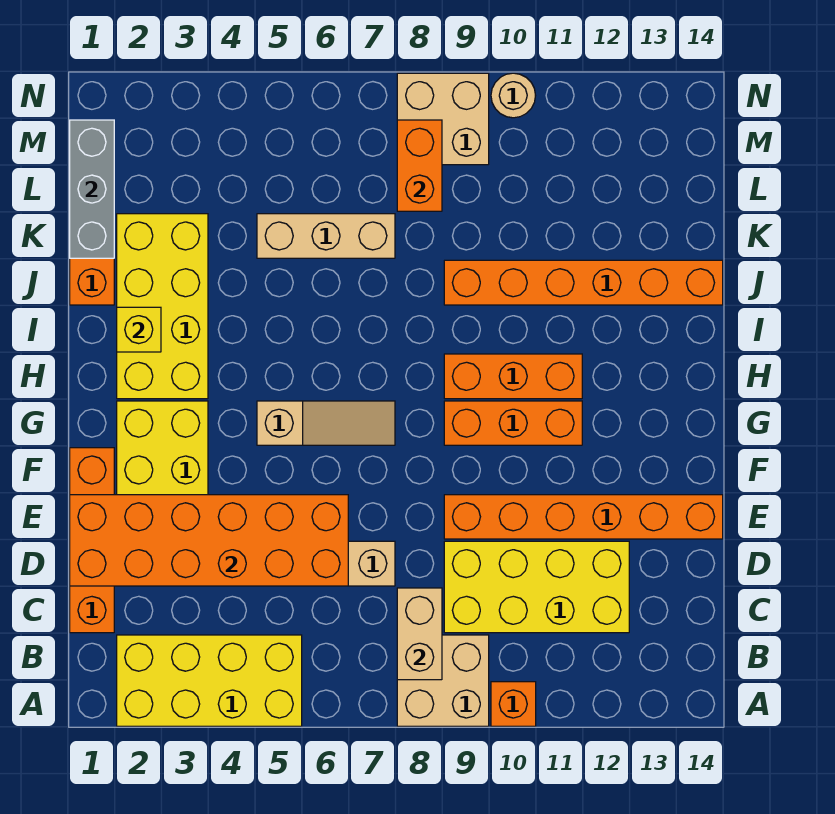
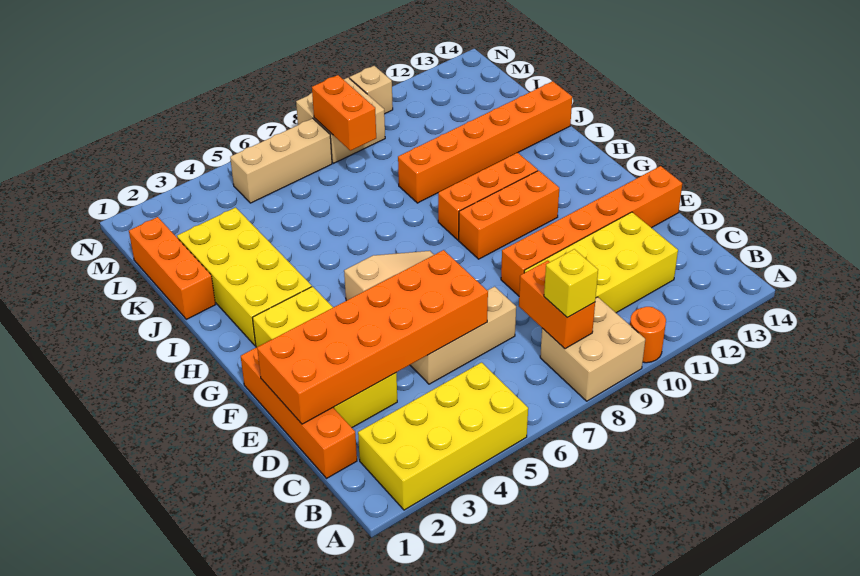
orange 1x1 brick [491,682,536,726] -> orange 1x1 round brick [630,307,666,363]
tan 1x2 brick [397,588,442,680] -> orange 1x2 brick [519,261,595,349]
yellow 1x1 brick [117,307,161,352] -> yellow 1x1 brick moved to [544,249,598,318]
grey 1x3 brick [70,120,114,258] -> none
tan 1x3 brick [257,214,395,258] -> tan 1x3 brick moved to [230,118,332,203]
tan 1x1 round brick [491,73,536,118] -> tan 1x1 brick [349,66,393,114]

